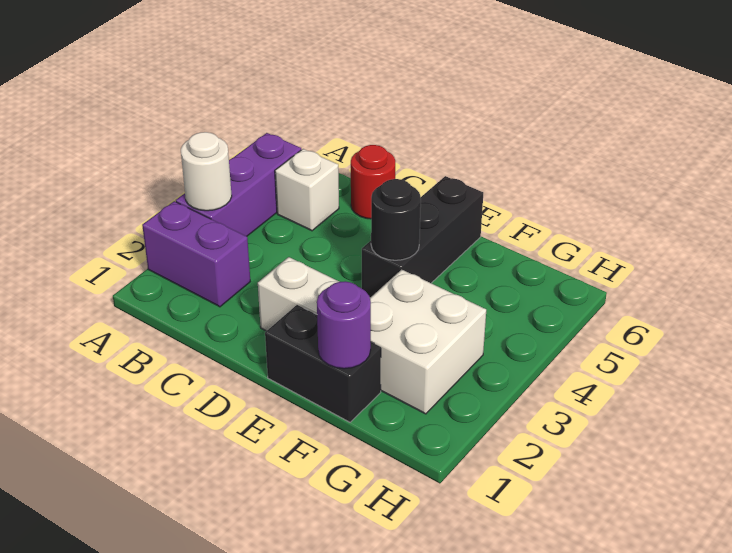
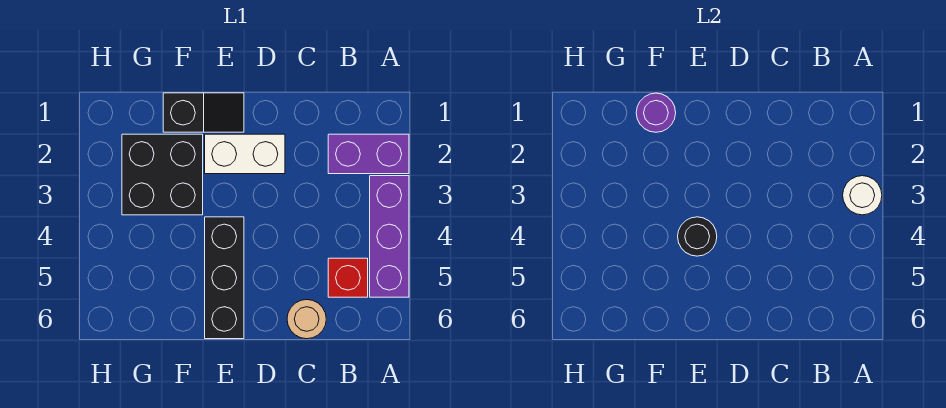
white 1x1 brick [275,149,339,231] -> red 1x1 brick [328,258,368,297]
red 1x1 round brick [351,145,395,219] -> tan 1x1 round brick [287,300,326,339]
black 1x2 brick [265,305,381,422] -> black 1x2 slope [163,93,244,132]
white 2x2 brick [370,270,486,414] -> black 2x2 brick [122,134,203,215]

